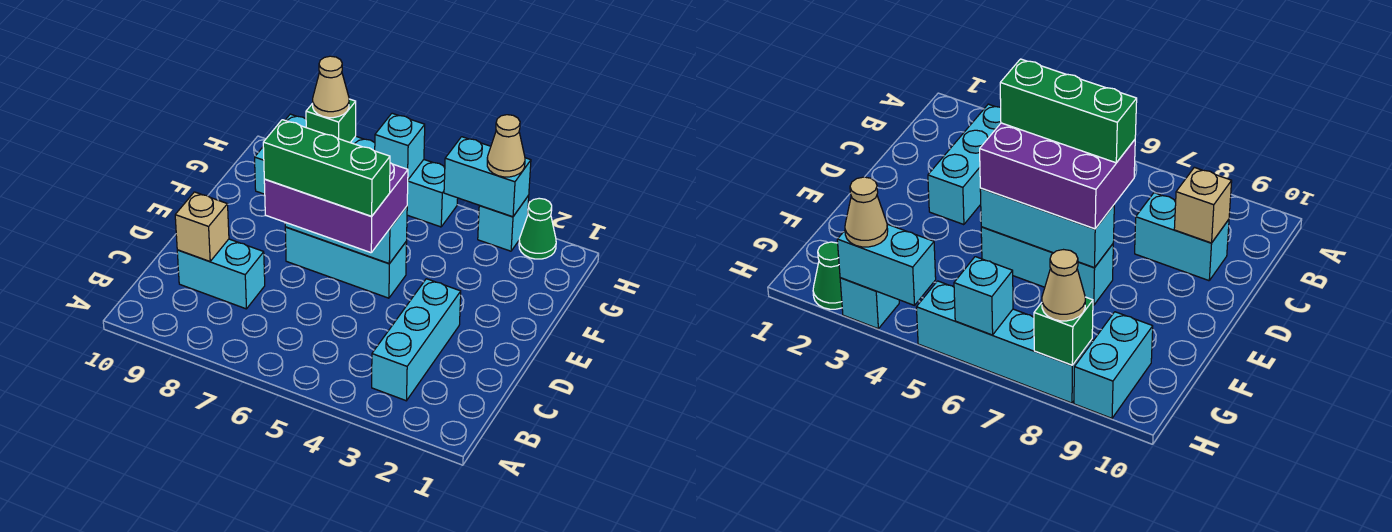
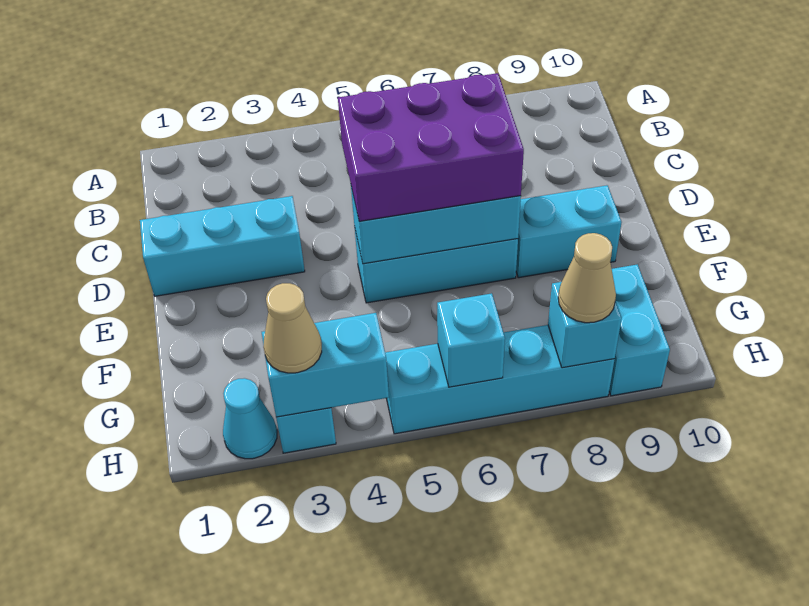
cyan 1x3 brick [372,279,461,401] -> cyan 1x3 brick turned to [140,196,305,296]
cyan 1x2 brick [177,239,265,309] -> cyan 1x2 brick moved to [516,185,622,278]
tan 1x1 brick [175,192,229,262] -> none
green 1x3 brick [263,120,390,216] -> none
green 1x1 cone [519,198,556,259] -> cyan 1x1 cone [223,378,277,459]
green 1x1 brick [306,99,356,142] -> cyan 1x1 brick [548,282,622,368]

